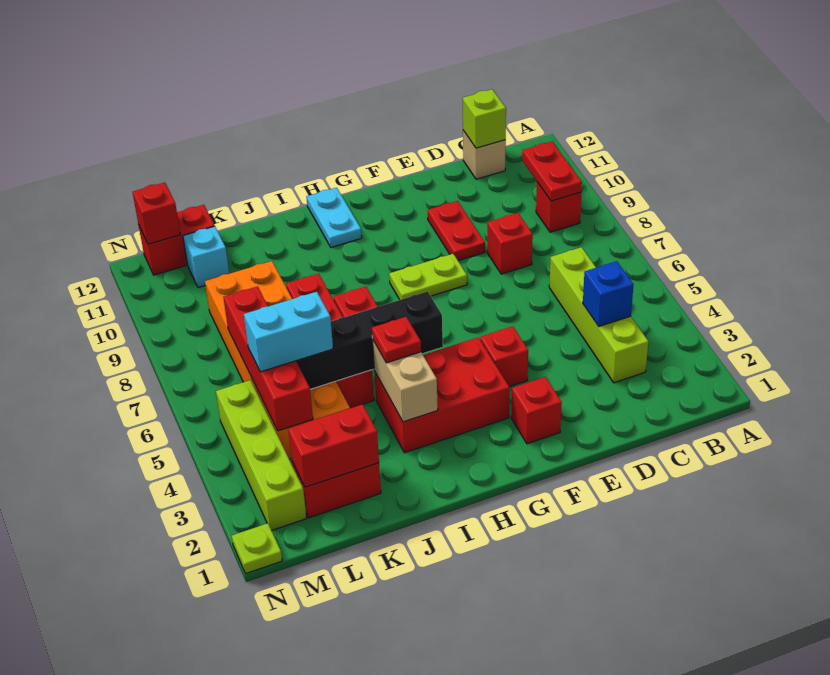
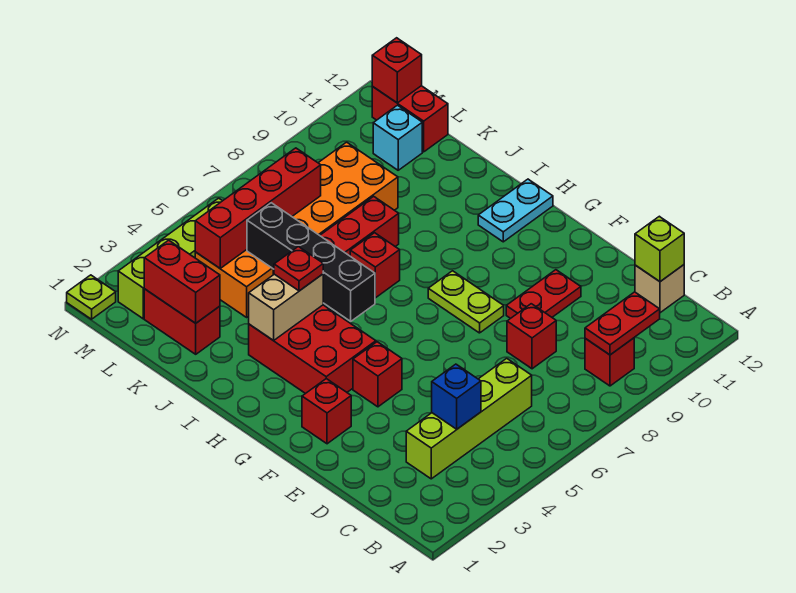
cyan 1x2 brick [244,292,333,372] -> none

